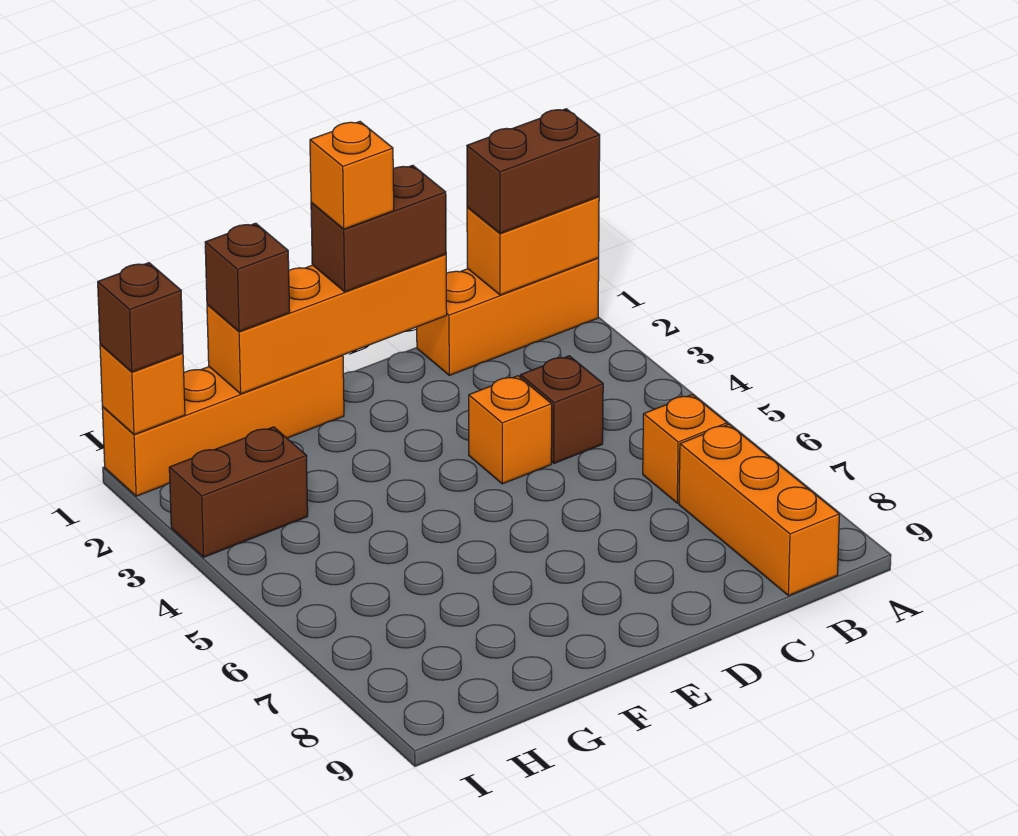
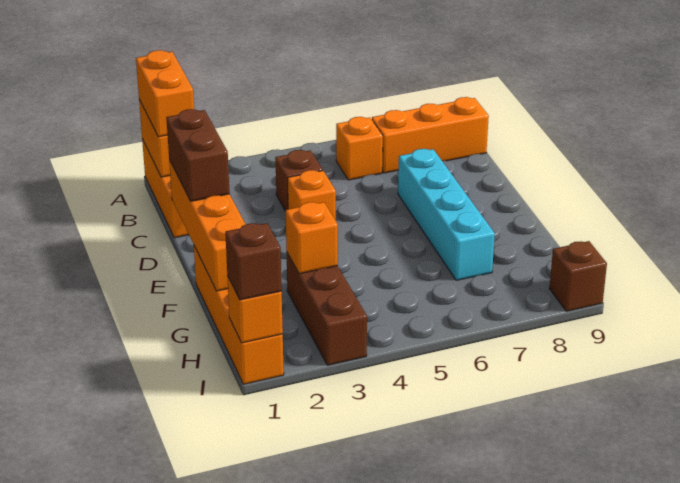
brown 1x2 brick [467,109,600,233] -> orange 1x2 brick [136,50,194,137]
none -> cyan 1x4 brick [398,149,495,280]
orange 1x1 brick [310,122,394,229] -> orange 1x1 brick moved to [286,202,338,274]
brown 1x1 brick [205,223,290,332] -> brown 1x1 brick moved to [549,241,607,311]
brown 1x2 brick [169,427,308,557] -> brown 1x3 brick [287,253,367,365]

